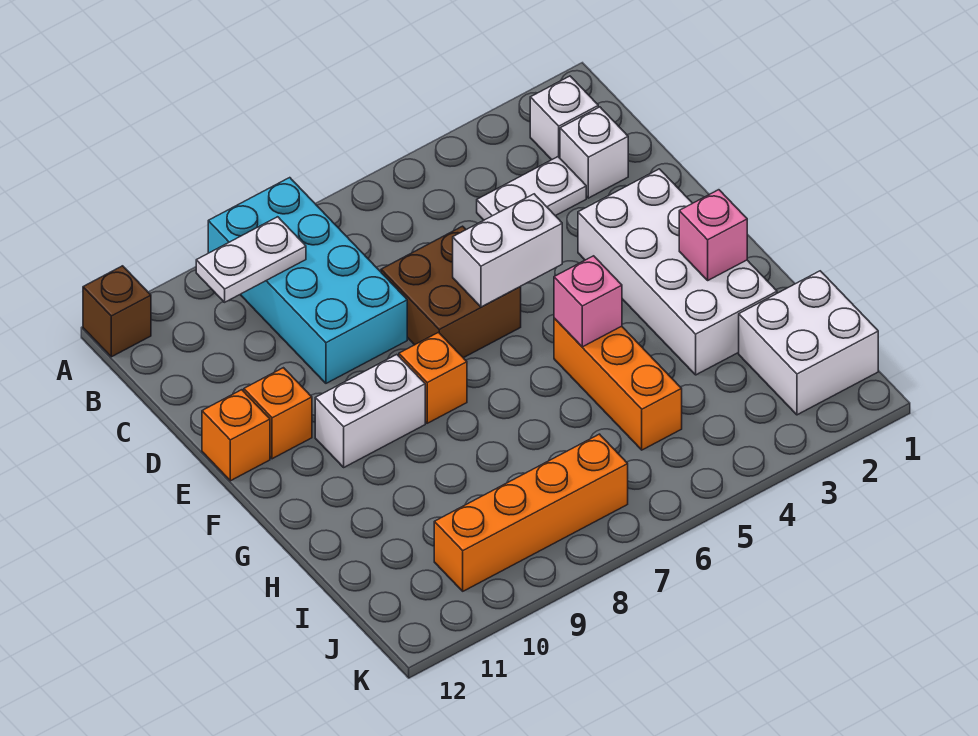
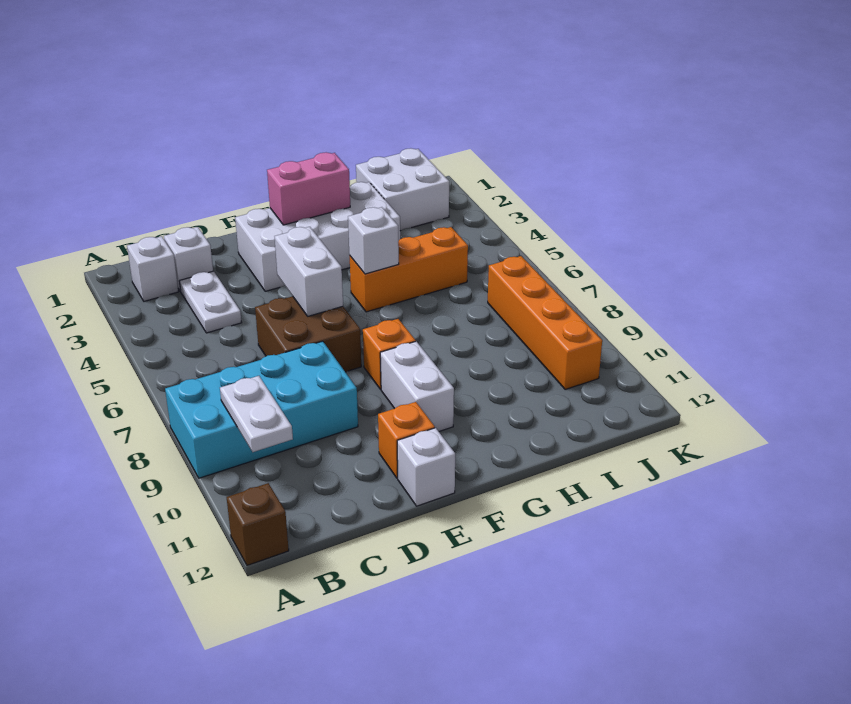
orange 1x1 brick [202,390,270,481] -> white 1x1 brick [397,428,455,506]
pink 1x1 brick [679,190,747,280] -> pink 1x2 brick [267,152,350,225]
pink 1x1 brick [554,256,622,347] -> white 1x1 brick [348,207,399,274]

